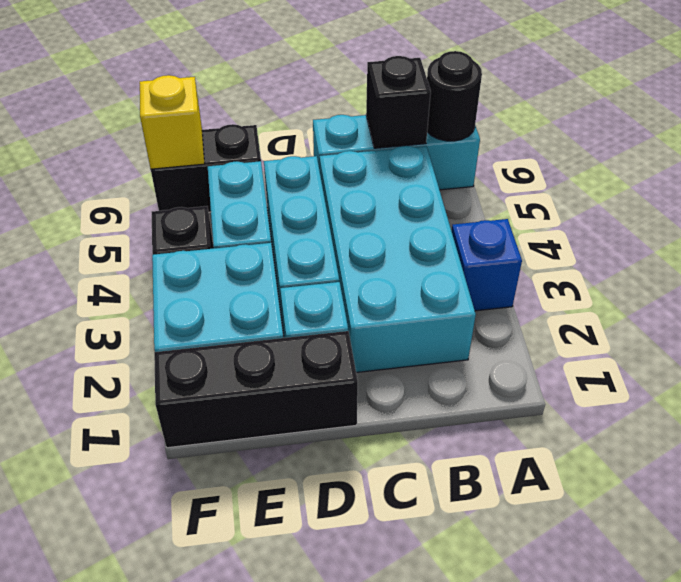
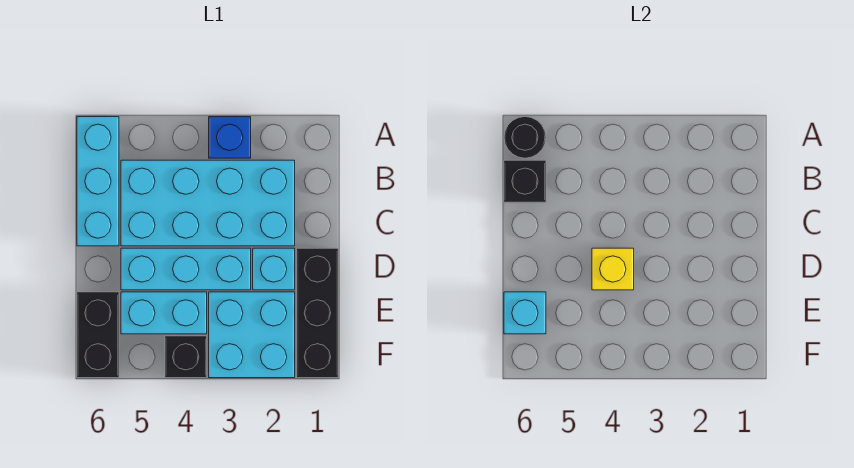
none -> cyan 1x1 brick [504,292,546,334]
yellow 1x1 brick [140,75,205,169] -> yellow 1x1 brick moved to [592,248,634,290]

